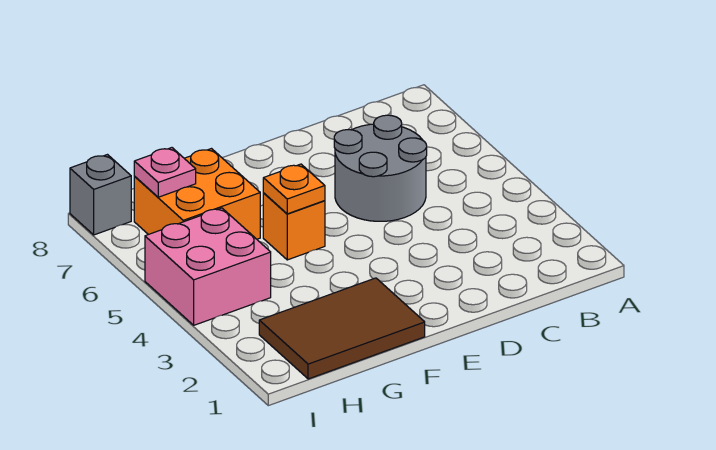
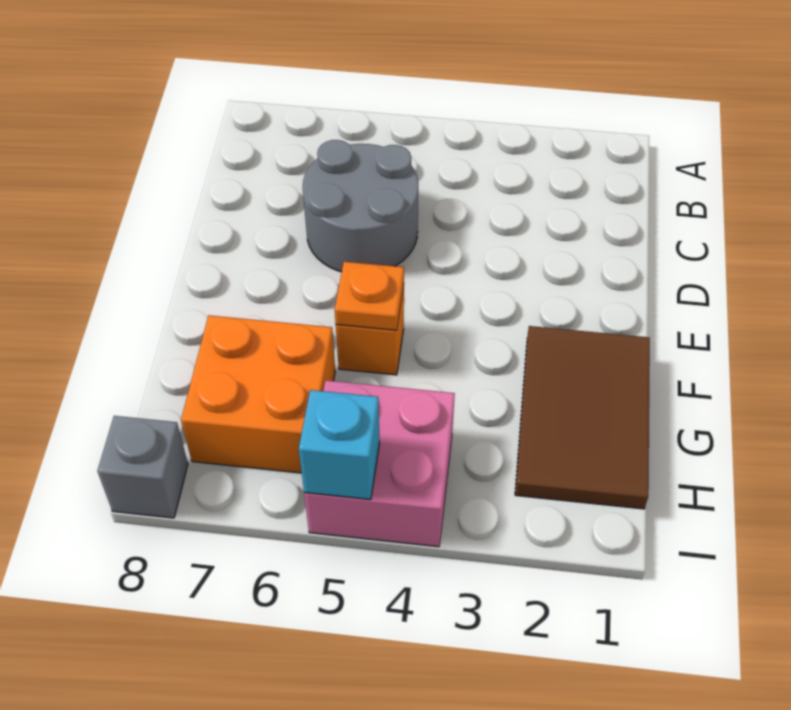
pink 1x1 plate [134,148,196,197] -> none
none -> cyan 1x1 brick [299,390,380,500]

